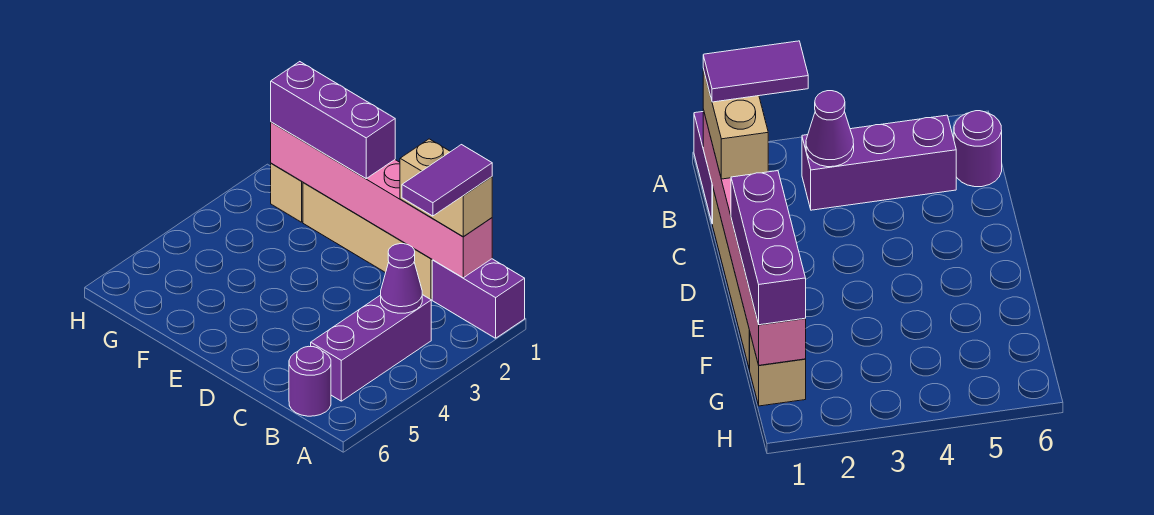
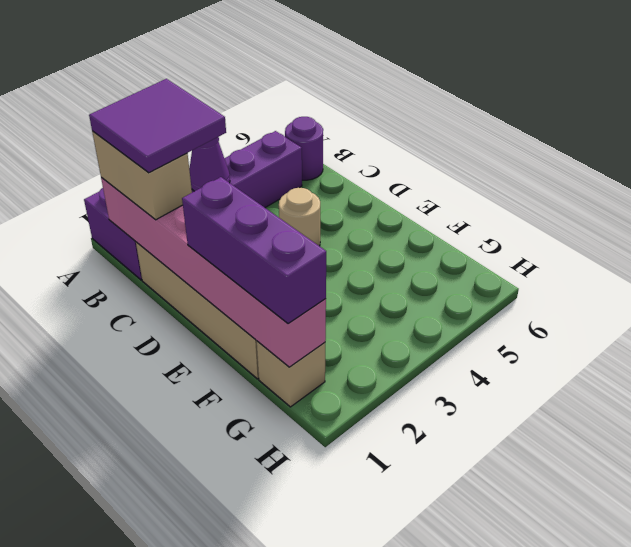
purple 1x2 tile [402,145,492,216] -> purple 2x2 tile [89,79,226,173]
none -> tan 1x1 round brick [279,188,320,246]

